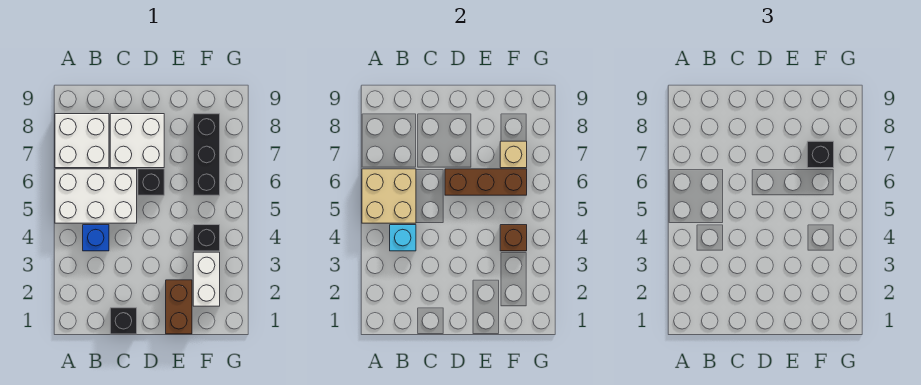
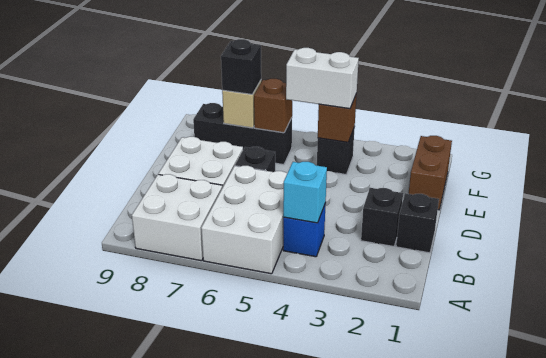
tan 2x2 brick [362,169,416,223] -> none
none -> black 1x1 brick [361,188,403,247]
brown 1x3 brick [445,169,527,195] -> brown 1x1 brick [254,79,292,133]
brown 1x2 brick [166,280,192,334] -> brown 1x2 brick turned to [409,136,452,210]
white 1x2 brick [193,252,220,306] -> white 1x2 brick moved to [286,48,359,109]

